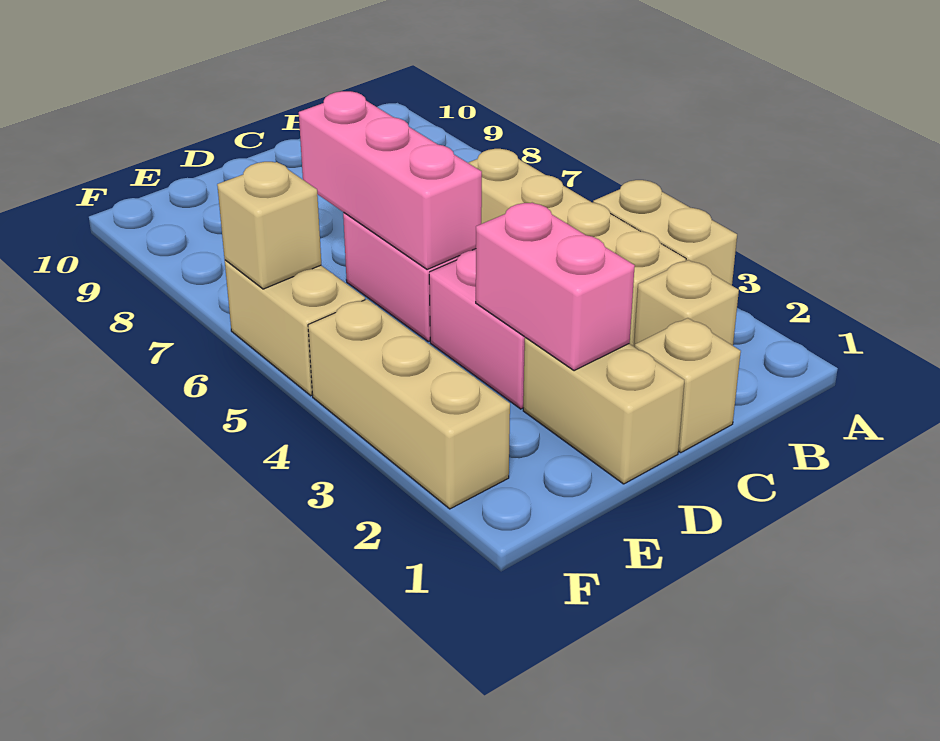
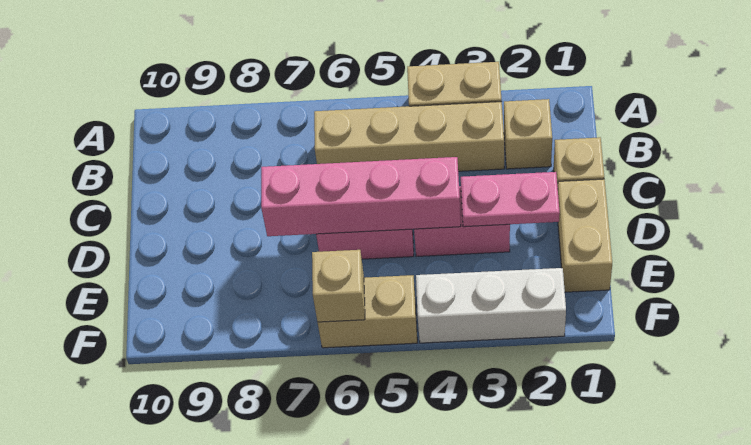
tan 1x2 brick [523,337,684,484] -> tan 1x2 brick turned to [558,179,612,292]
pink 1x2 brick [476,203,635,371] -> pink 1x2 plate [461,172,560,227]
pink 1x3 brick [299,91,482,270] -> pink 1x4 brick [261,157,461,236]
tan 1x3 brick [308,299,510,509] -> white 1x3 brick [416,268,566,343]

